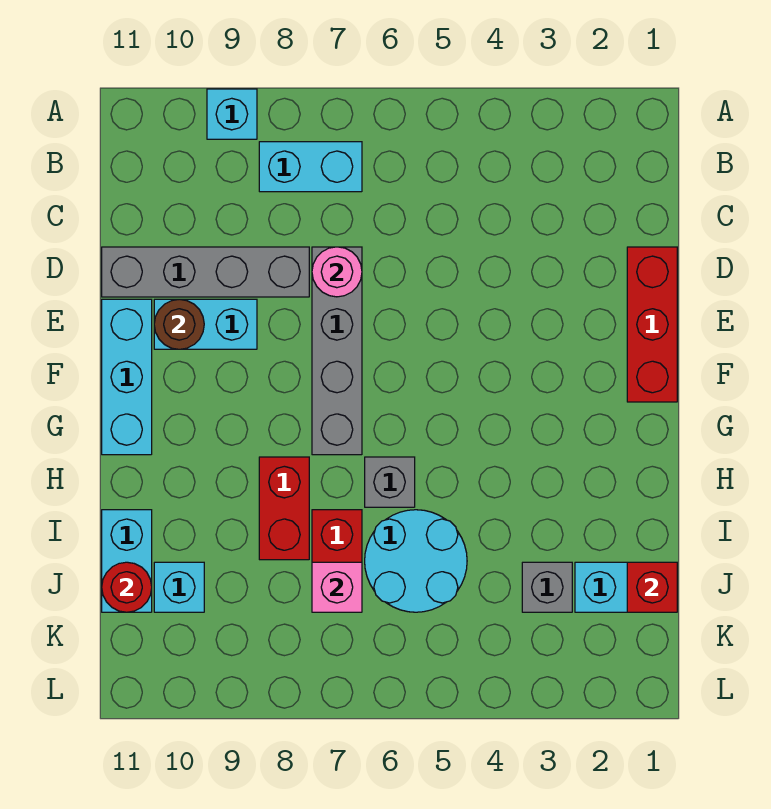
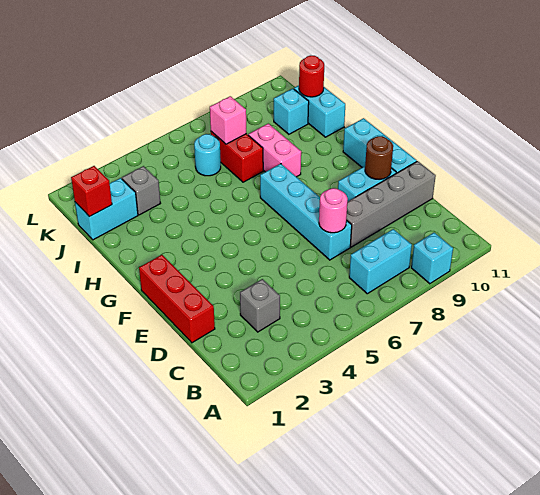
grey 1x4 brick [312,247,362,455] -> cyan 1x4 brick [260,164,352,260]
grey 1x1 brick [365,457,415,507] -> grey 1x1 brick moved to [240,279,280,332]
red 1x2 brick [259,457,309,560] -> pink 1x2 brick [248,124,301,177]
cyan 2x2 round brick [365,510,467,612] -> cyan 1x1 round brick [194,134,221,176]

